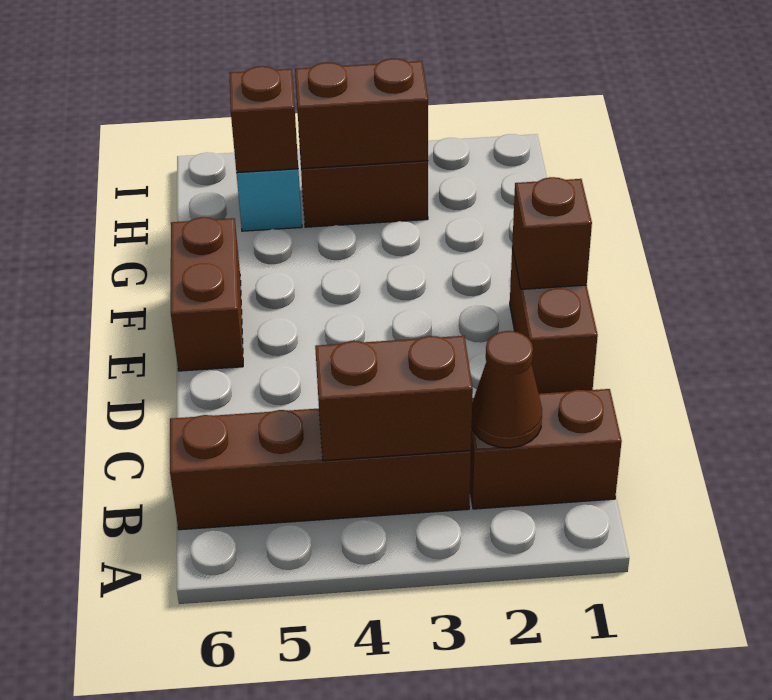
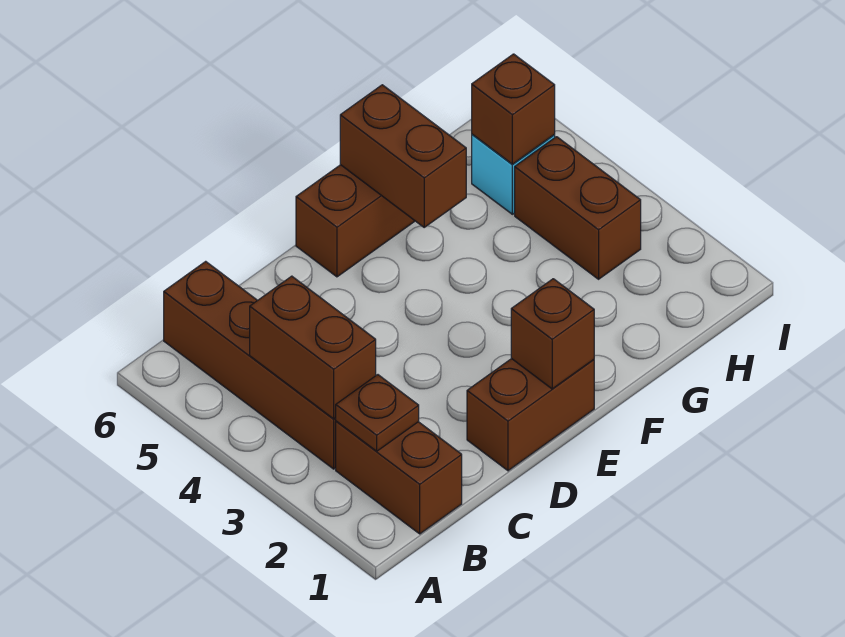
brown 1x1 cone [472,331,542,448] -> brown 1x1 plate [336,375,419,451]
brown 1x2 brick [295,59,428,169] -> brown 1x2 brick moved to [340,85,466,227]

